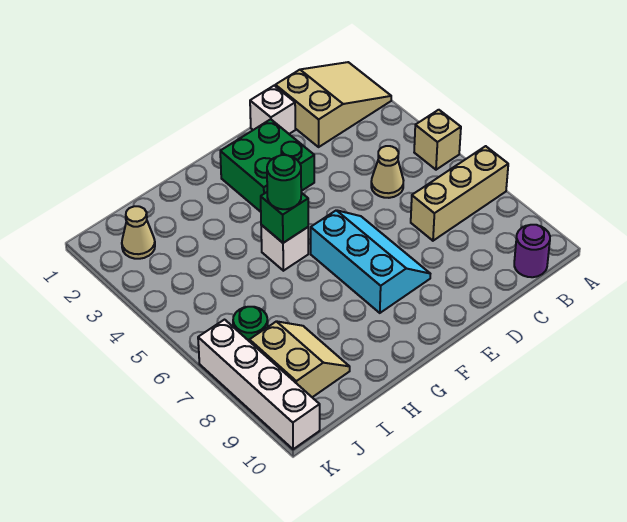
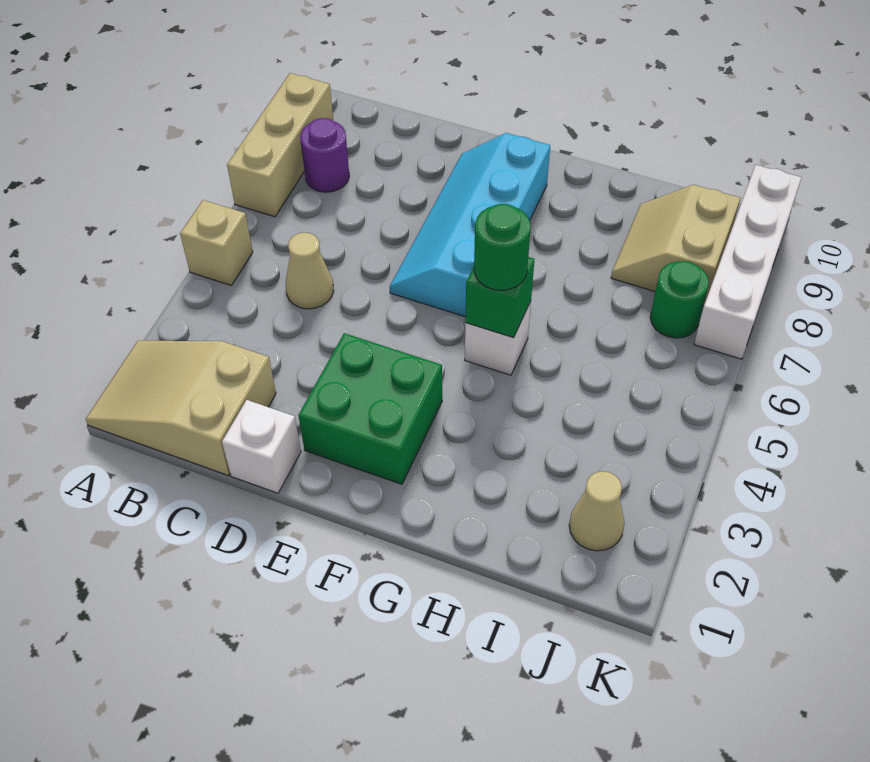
tan 1x3 brick [411,146,508,241] -> tan 1x3 brick turned to [227,73,333,217]
purple 1x1 round brick [514,225,550,277] -> purple 1x1 round brick moved to [300,118,349,192]
cyan 2x3 slope [311,210,430,313] -> cyan 2x4 slope [390,133,550,317]

